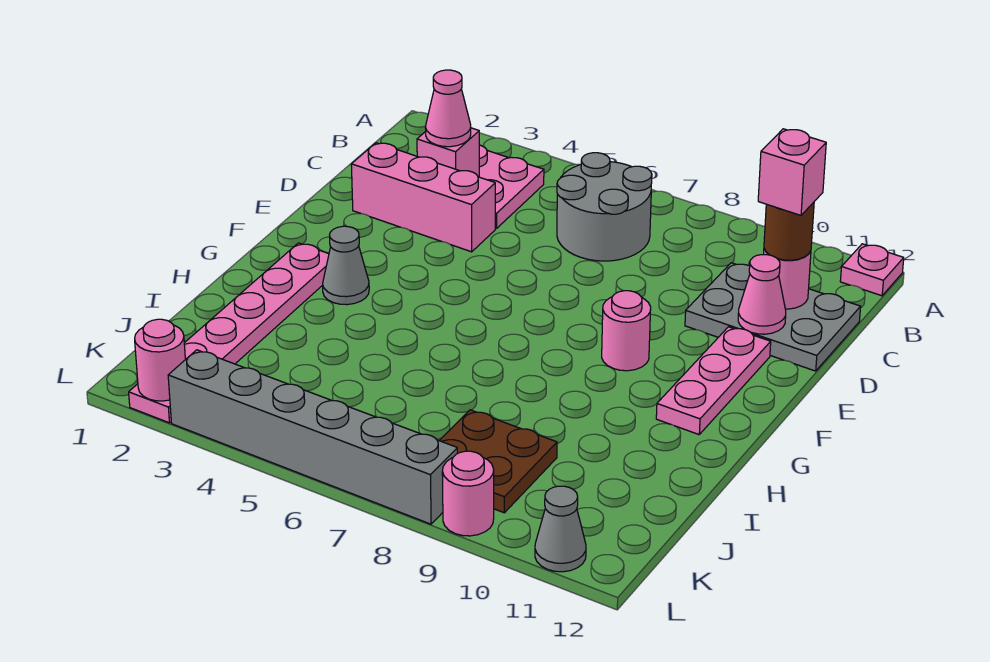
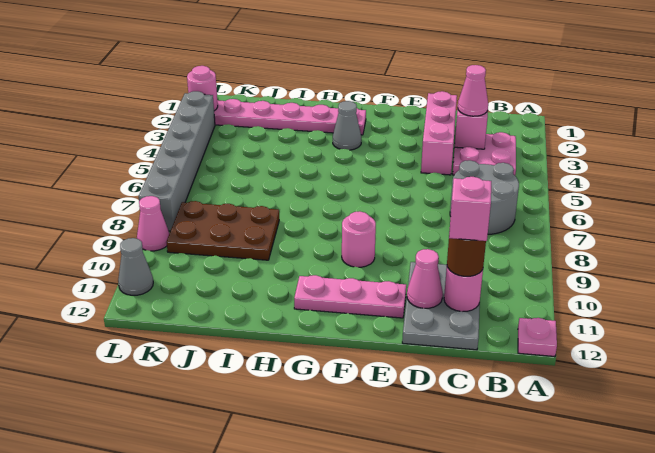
brown 2x2 plate [439,410,557,513] -> brown 2x3 plate [167,201,279,260]
pink 1x1 round brick [442,451,494,536] -> pink 1x1 cone [137,196,170,251]

